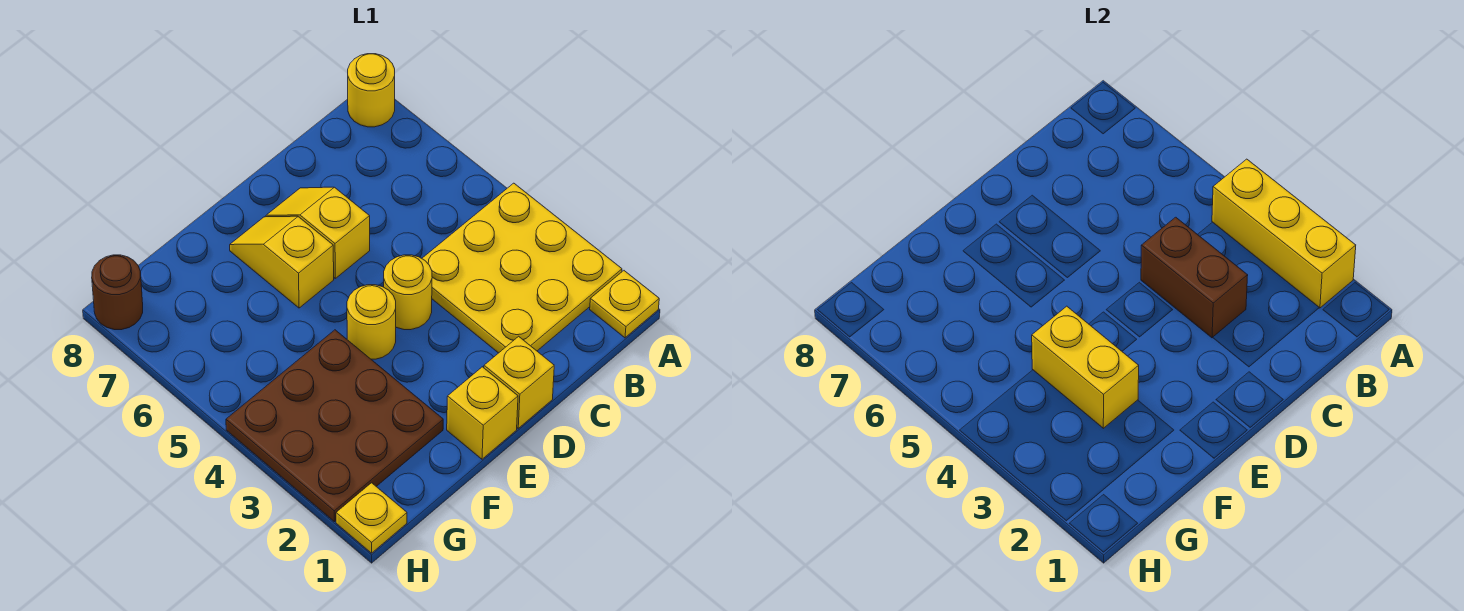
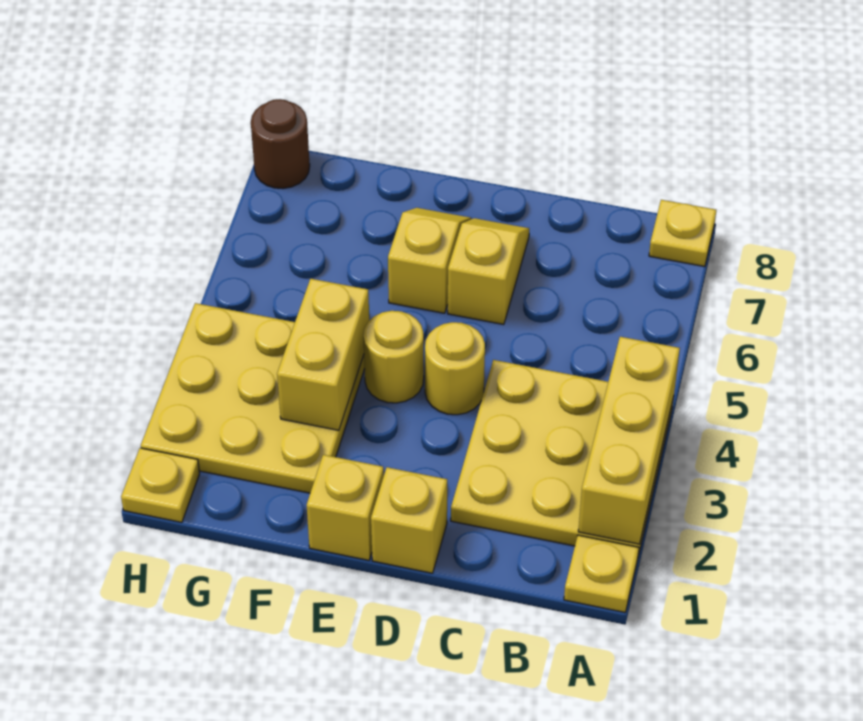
yellow 1x1 round brick [348,54,395,127] -> yellow 1x1 plate [649,200,716,267]
brown 1x2 brick [1141,217,1248,338] -> none
brown 3x3 plate [226,330,443,522] -> yellow 3x3 plate [141,303,365,493]

